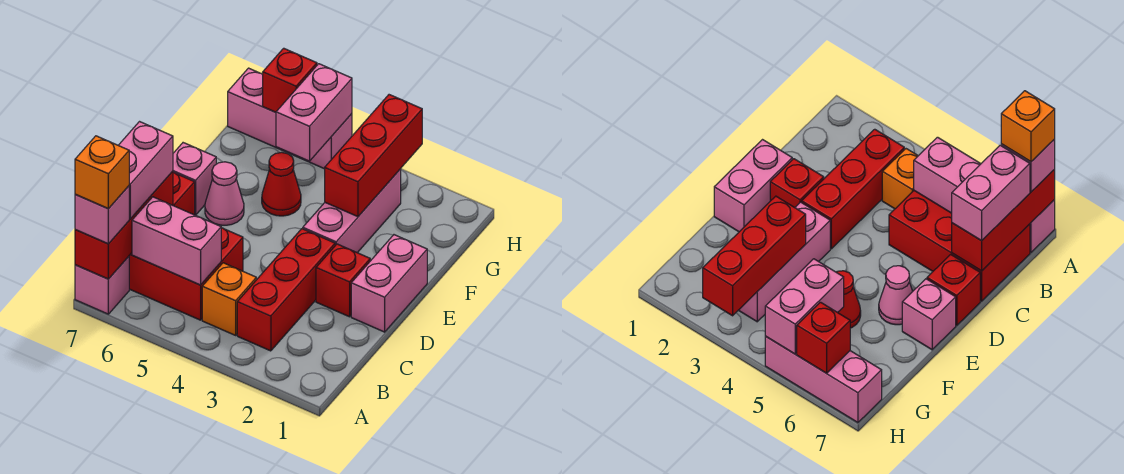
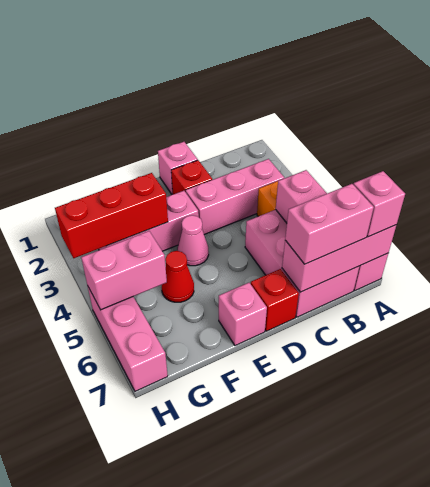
red 1x3 brick [75,171,173,279] -> pink 1x3 brick [282,225,396,292]
orange 1x1 brick [75,136,129,209] -> none
red 1x3 brick [237,229,335,351] -> pink 1x3 brick [186,159,284,235]
red 2x3 brick [129,228,243,320] -> pink 2x3 brick [245,210,359,317]
pink 1x2 brick [351,235,427,332] -> pink 1x1 brick [158,142,198,194]
pink 1x1 cone [205,162,244,225] -> pink 1x1 cone moved to [177,215,209,266]
red 1x1 brick [263,48,317,112] -> none

